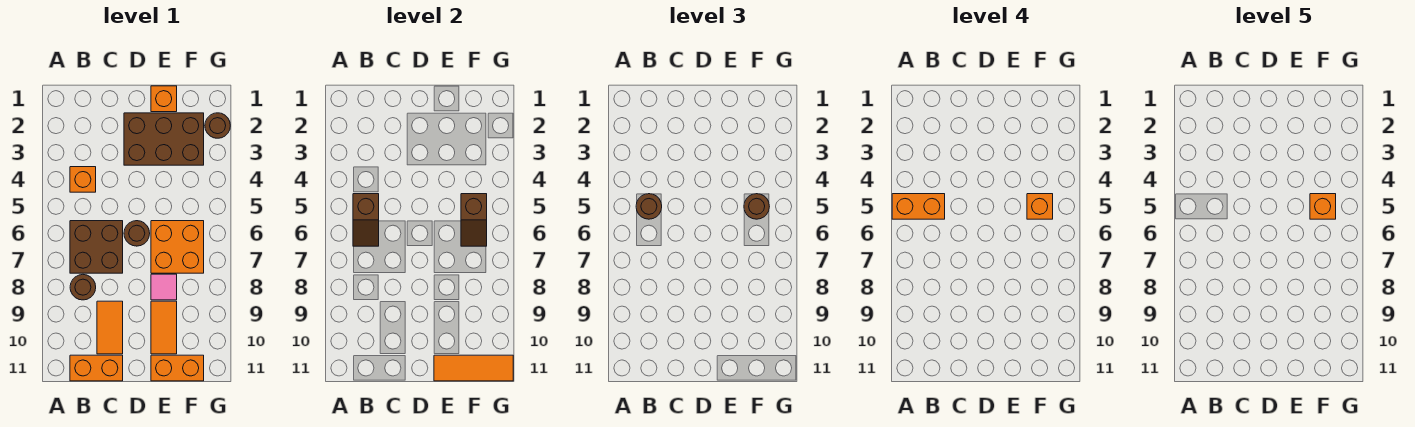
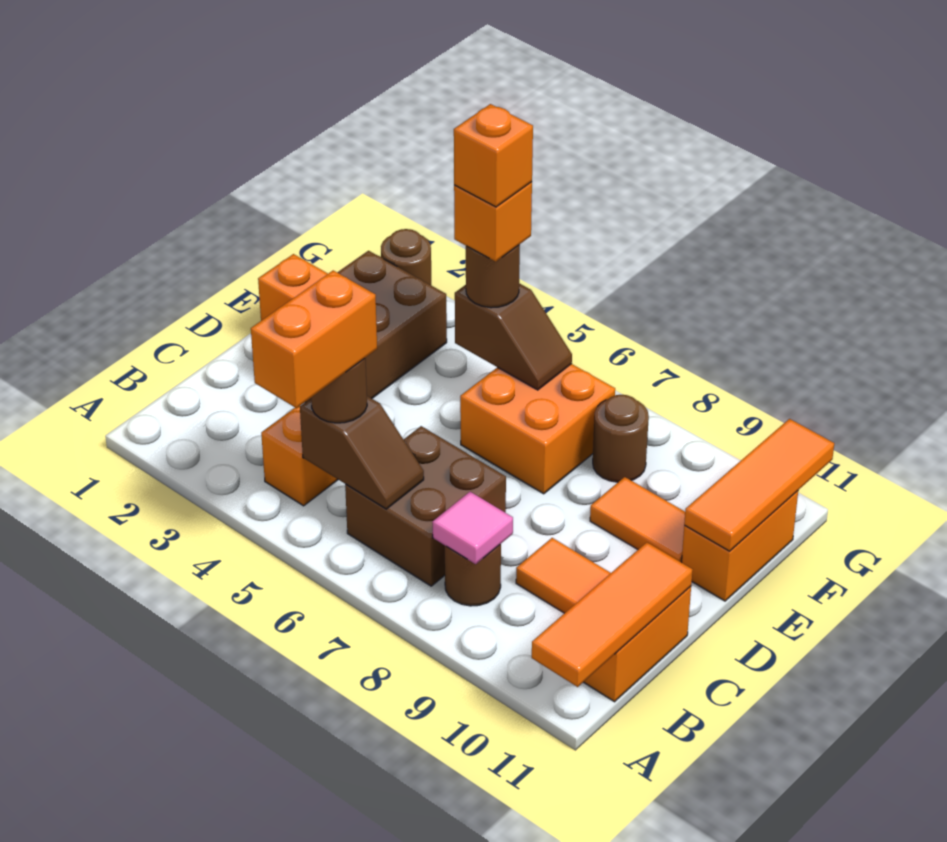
none -> orange 1x3 tile [532,542,693,687]
brown 1x1 round brick [124,221,150,246] -> brown 1x1 round brick moved to [593,395,649,482]
pink 1x1 tile [151,274,177,300] -> pink 1x1 tile moved to [432,492,513,564]

